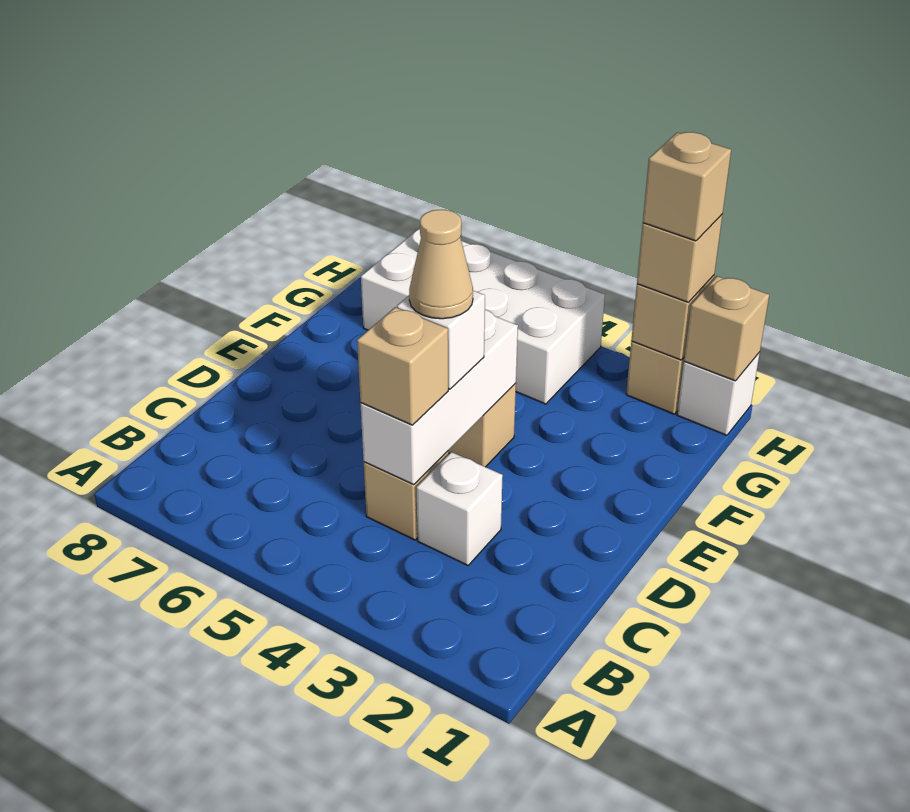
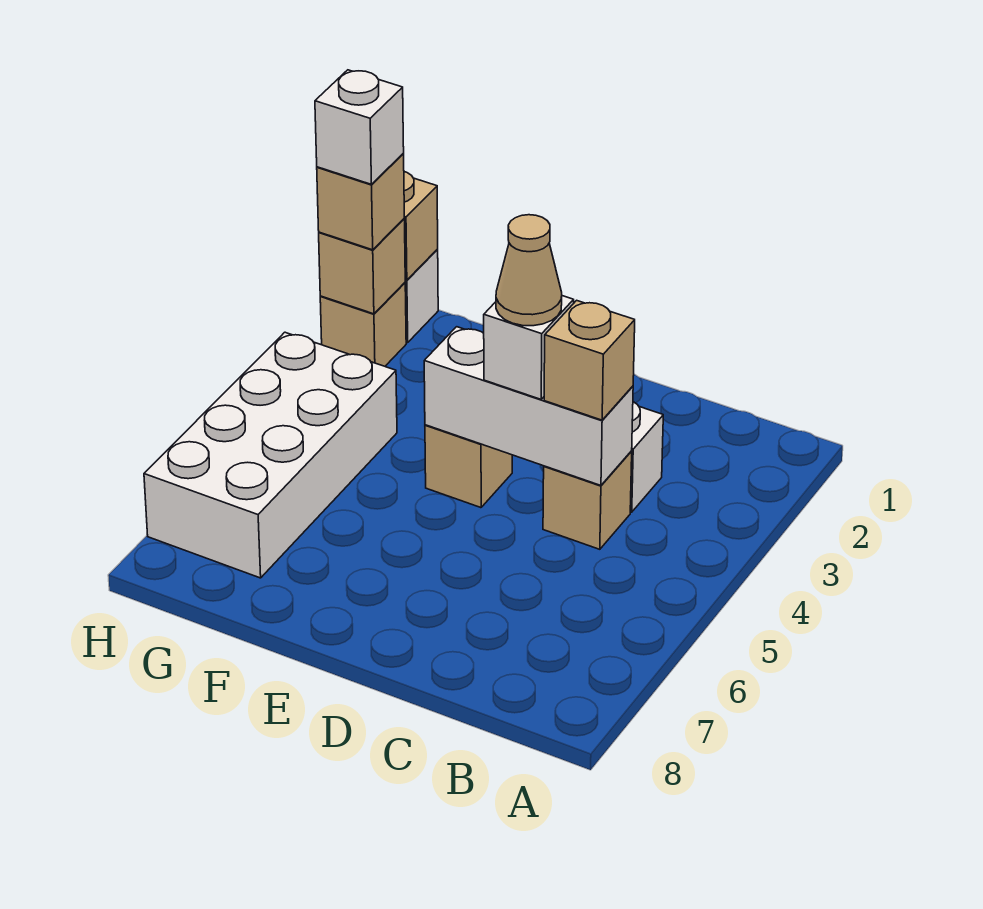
tan 1x1 brick [643,132,731,241] -> white 1x1 brick [315,70,404,184]

